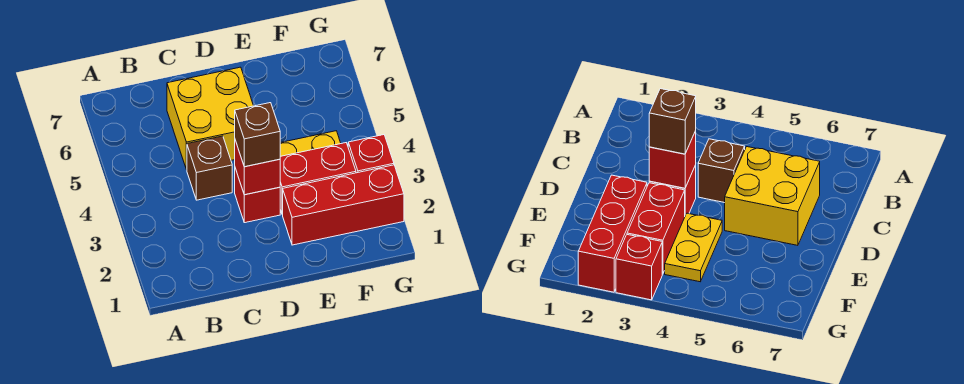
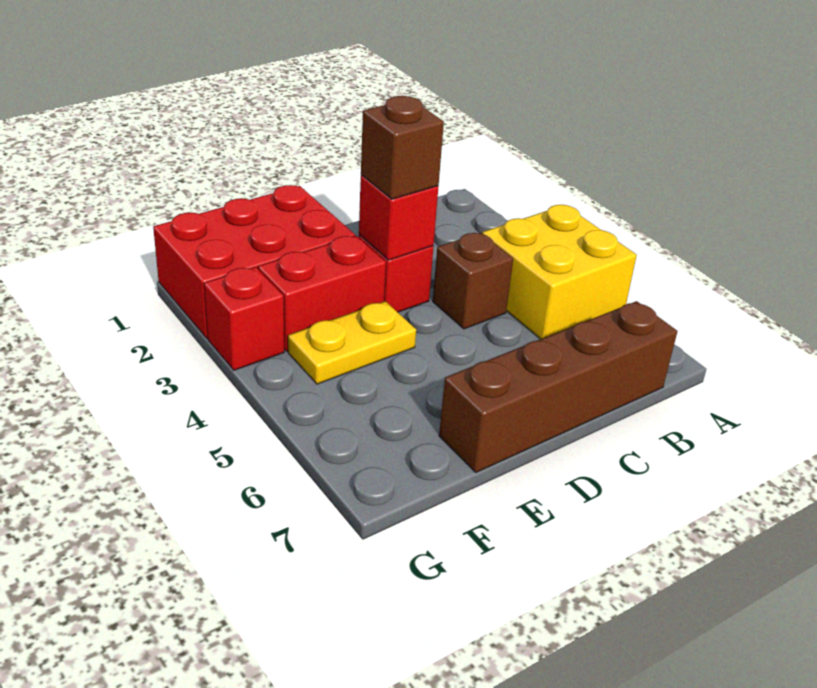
none -> brown 1x4 brick [439,301,678,472]
yellow 2x2 brick [167,67,253,170] -> yellow 2x2 brick moved to [482,205,637,339]
red 1x3 brick [283,165,404,245] -> red 2x3 brick [153,185,355,338]

